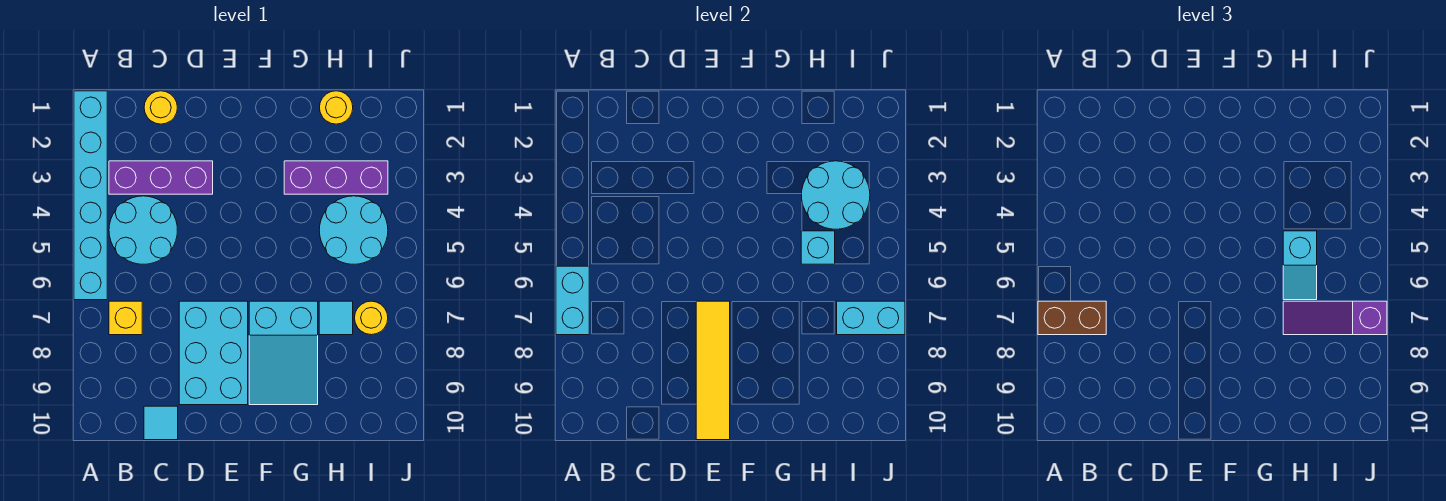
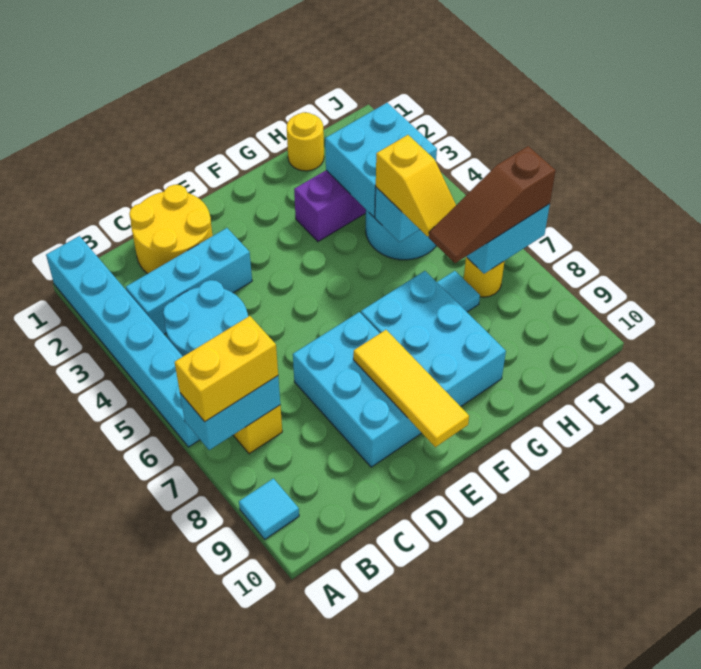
cyan 1x2 brick [556,266,589,335] -> cyan 1x2 brick turned to [180,376,280,450]
brown 1x2 brick [1038,301,1106,335] -> yellow 1x2 brick [175,316,278,422]
purple 1x3 brick [109,161,213,194] -> cyan 1x3 brick [126,228,252,334]
yellow 1x1 round brick [144,91,177,124] -> yellow 2x2 round brick [129,185,213,274]
cyan 1x1 tile [144,406,178,440] -> cyan 1x1 tile moved to [239,478,299,539]
yellow 1x4 tile [696,301,730,440] -> yellow 1x3 tile [353,330,469,447]
cyan 2x3 slope [249,301,318,405] -> cyan 2x3 brick [361,271,506,407]
cyan 2x2 round brick [801,161,870,229] -> cyan 2x2 brick [325,103,437,217]
cyan 1x2 slope [1283,231,1317,300] -> yellow 1x2 slope [376,135,456,236]
purple 1x3 slope [1283,301,1387,335] -> brown 1x3 slope [429,146,556,263]

